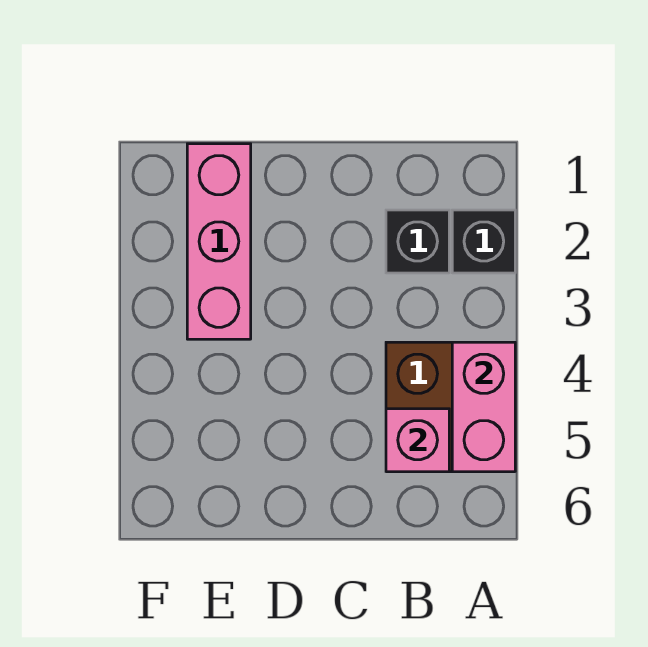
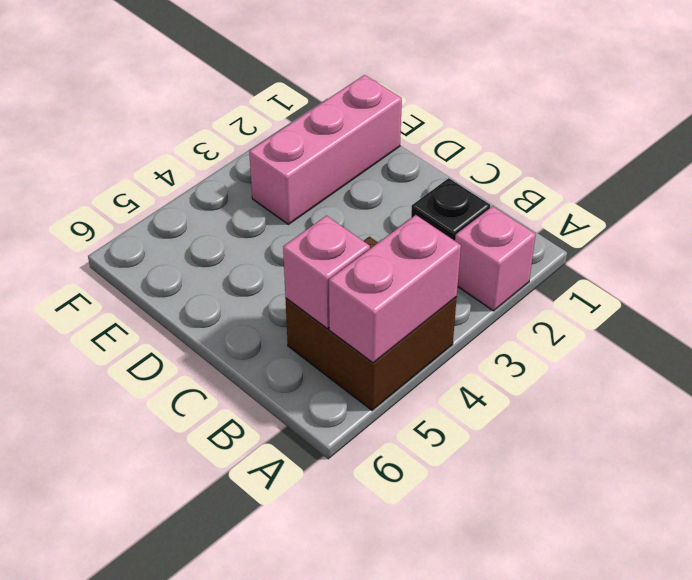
black 1x1 brick [452,210,515,273] -> pink 1x1 brick [455,206,536,311]

